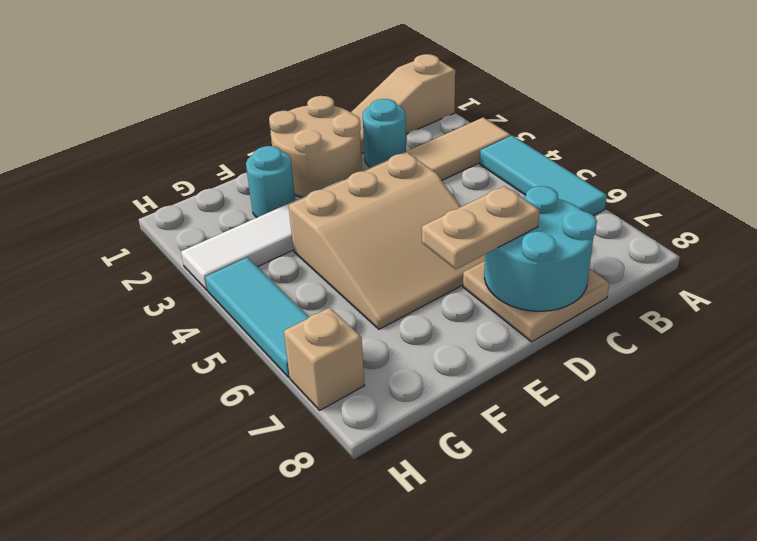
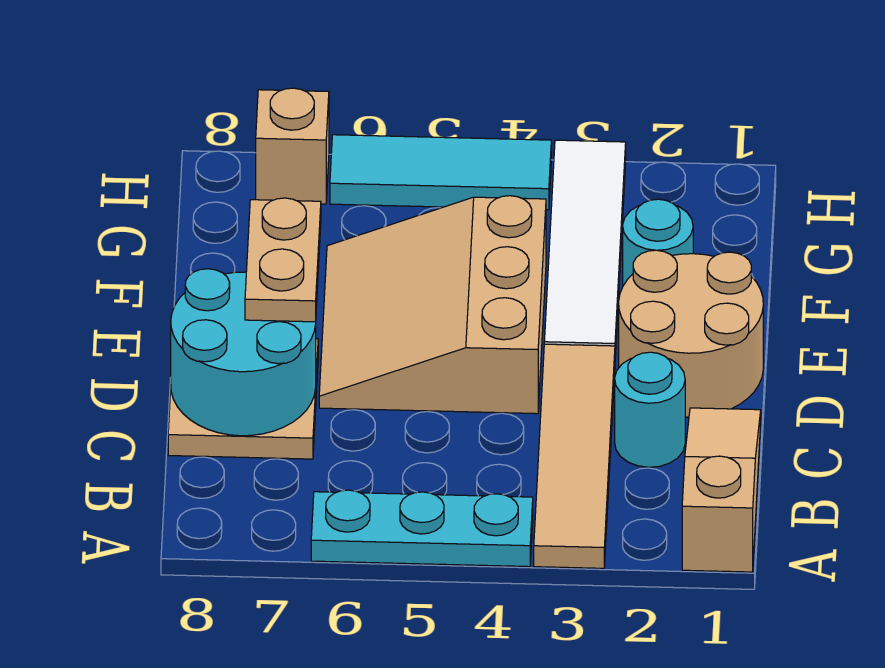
cyan 1x3 tile [480,136,607,216] -> cyan 1x3 plate [311,490,533,567]

